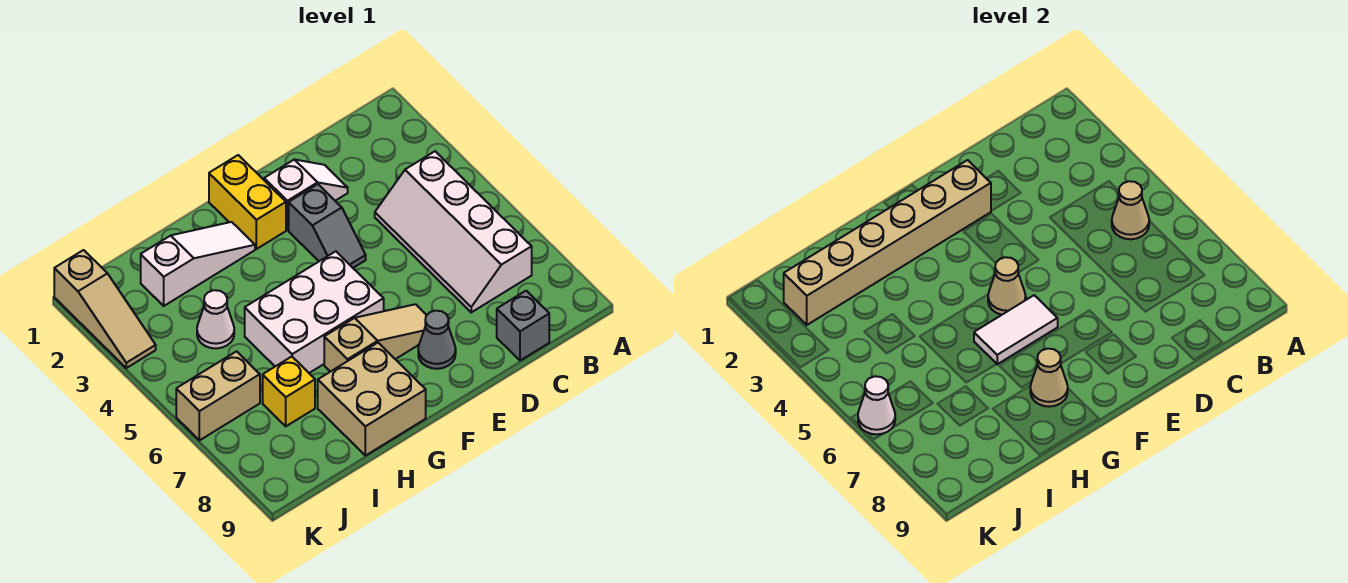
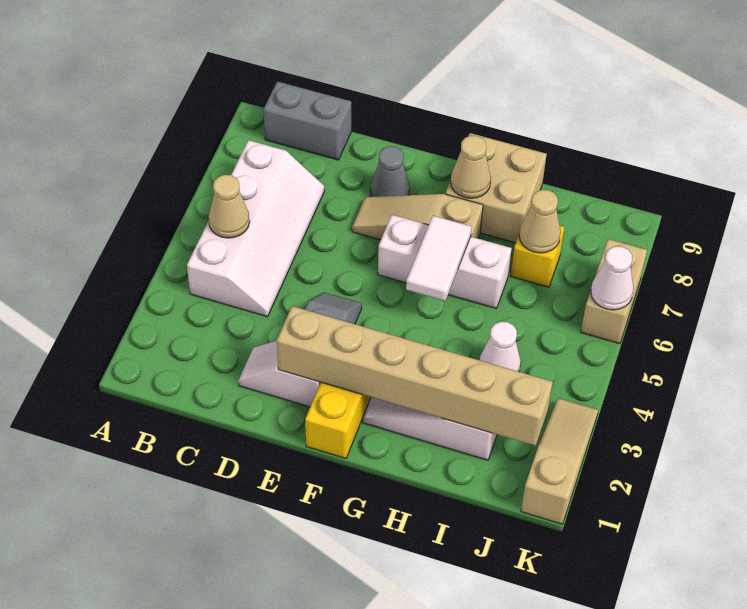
grey 1x1 brick [497,291,549,361] -> grey 1x2 brick [264,81,351,160]
white 2x3 brick [245,251,384,373] -> white 1x3 brick [378,215,512,308]
tan 1x1 cone [988,257,1026,315] -> tan 1x1 cone moved to [519,190,561,253]
white 1x2 tile [974,295,1058,364] -> white 1x2 tile turned to [406,216,472,301]
tan 1x2 brick [176,351,260,440] -> tan 1x2 brick turned to [581,239,647,344]

